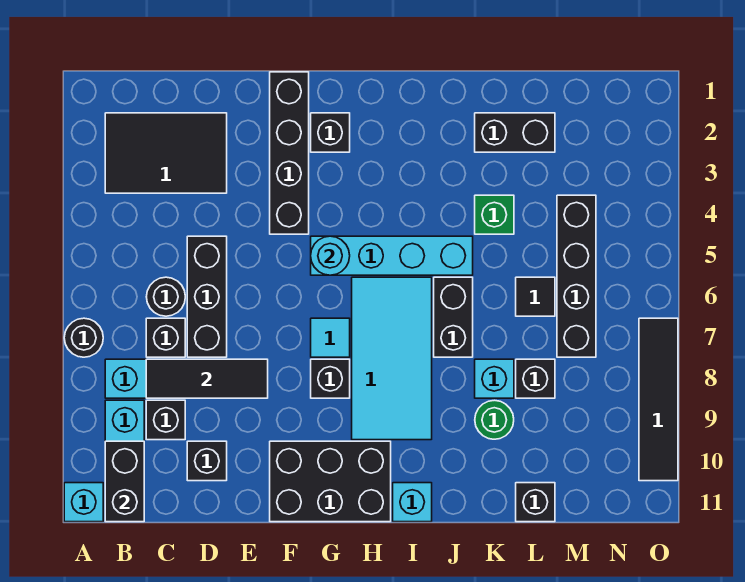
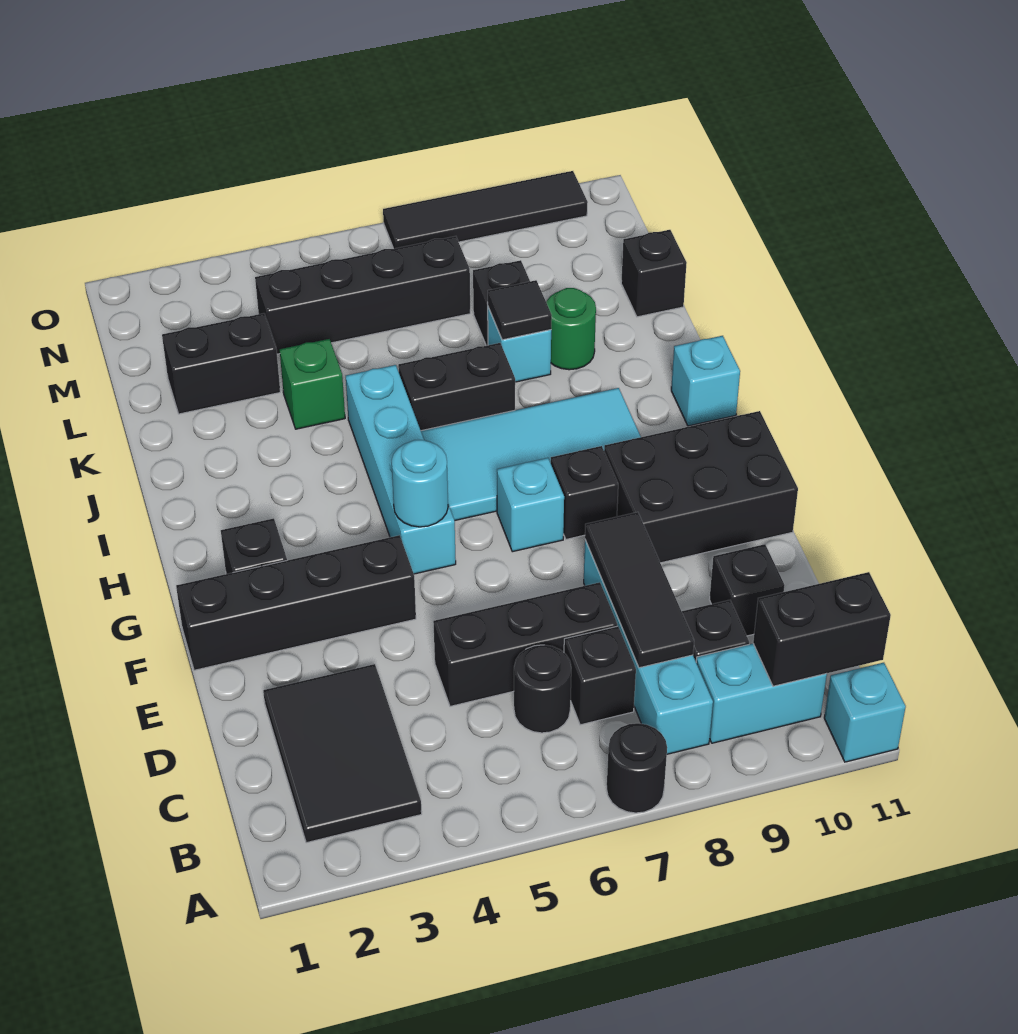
black 2x3 brick [270,441,391,522] -> black 2x3 brick turned to [604,411,798,563]
cyan 1x1 tile [311,318,350,357] -> cyan 1x1 brick [497,458,564,552]
black 1x2 brick [475,113,555,152] -> black 1x2 brick turned to [162,313,280,414]
black 1x1 tile [516,277,555,316] -> black 1x1 tile moved to [488,280,552,340]

